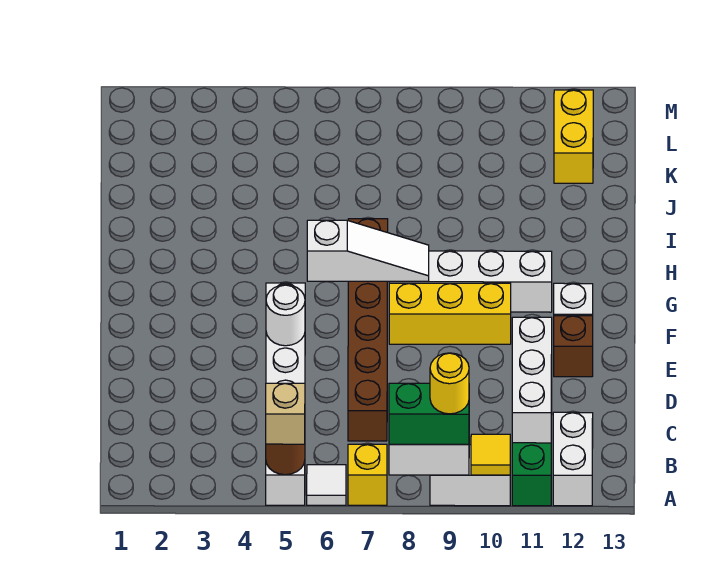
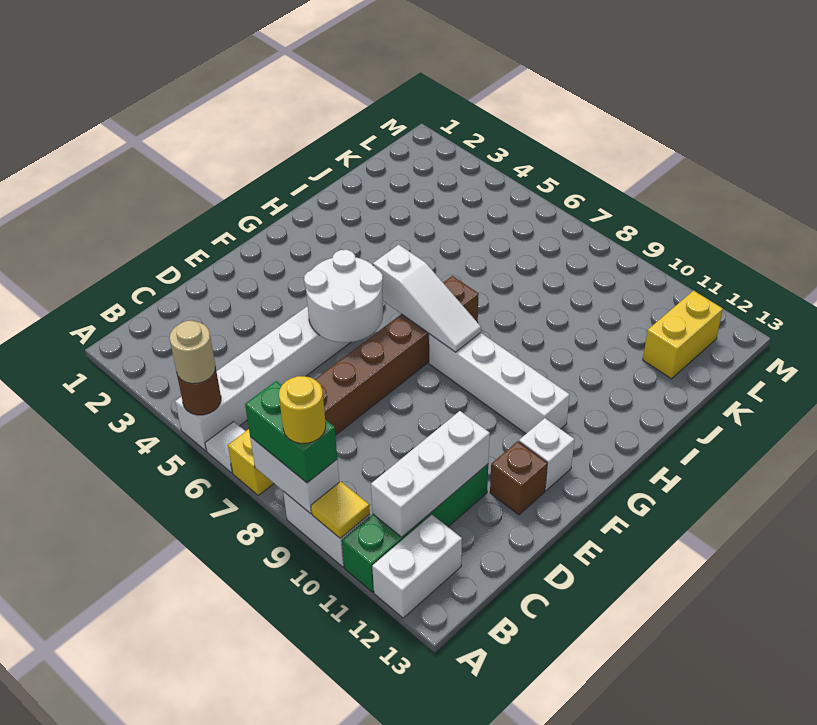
tan 1x1 brick [266,383,305,444] -> tan 1x1 round brick [170,321,216,384]
white 1x1 round brick [266,285,305,346] -> white 2x2 round brick [304,250,383,343]
yellow 1x3 brick [389,283,511,344] -> none

